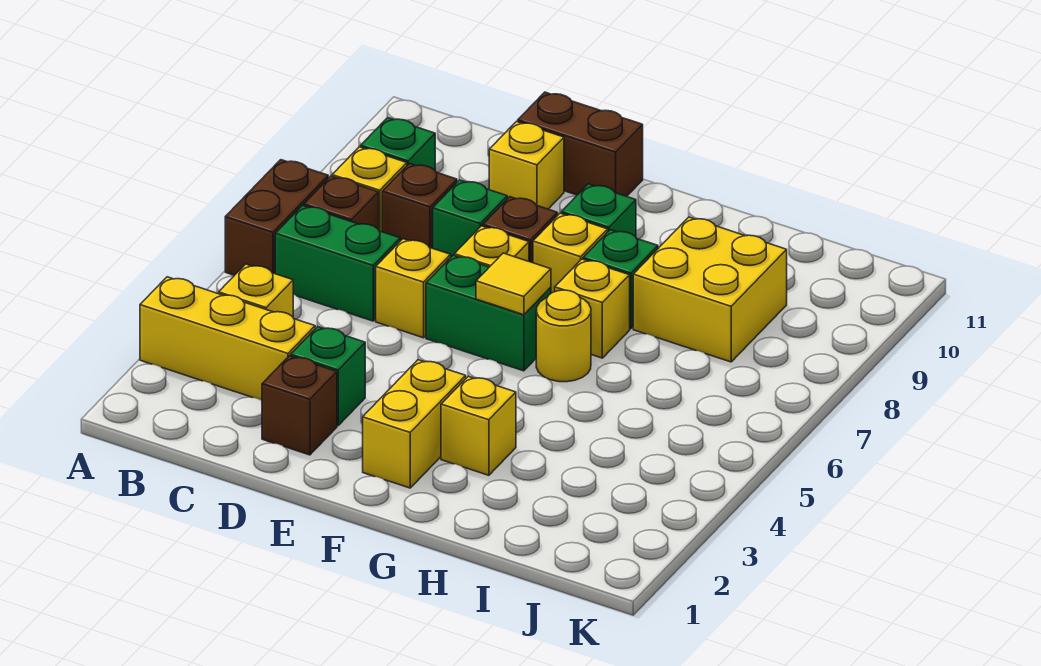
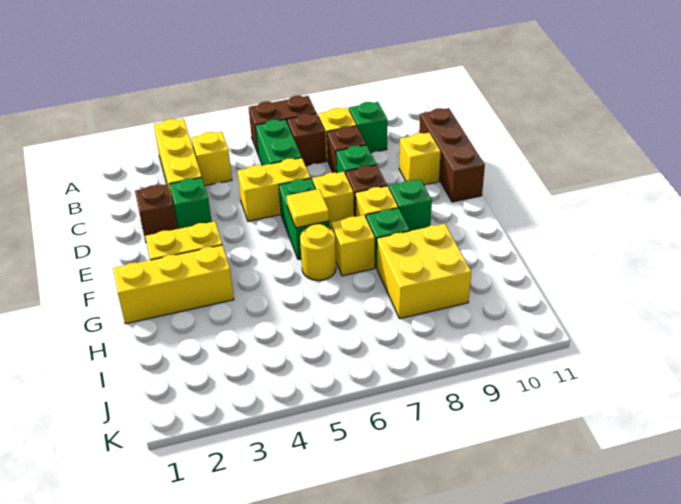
yellow 1x1 brick [376,239,451,338] -> yellow 1x2 brick [237,158,310,221]
brown 1x2 brick [518,92,643,196] -> brown 1x3 brick [419,108,485,202]
yellow 1x1 brick [441,376,516,475] -> yellow 1x3 brick [113,245,234,324]

